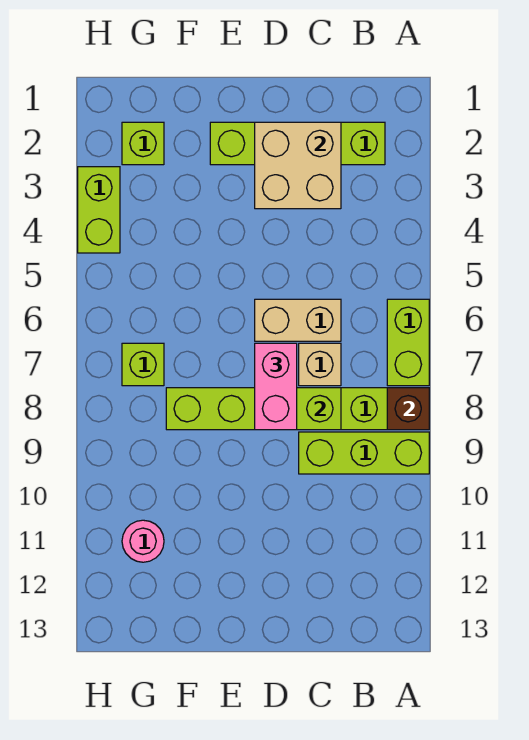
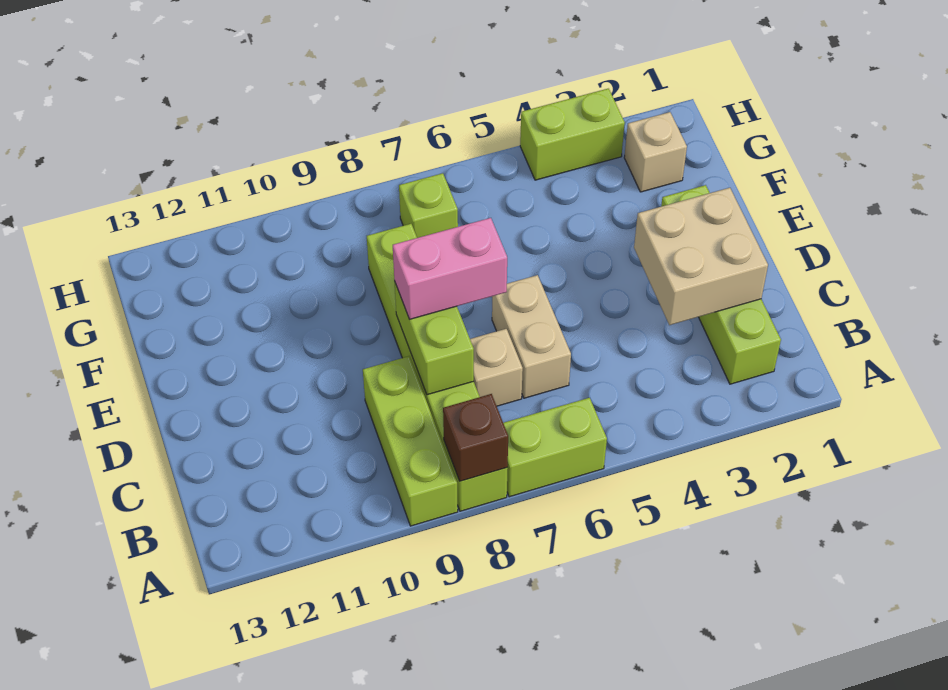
lime 1x1 brick [122,122,164,165] -> tan 1x1 brick [624,112,687,192]
pink 1x1 round brick [122,520,164,562] -> none

